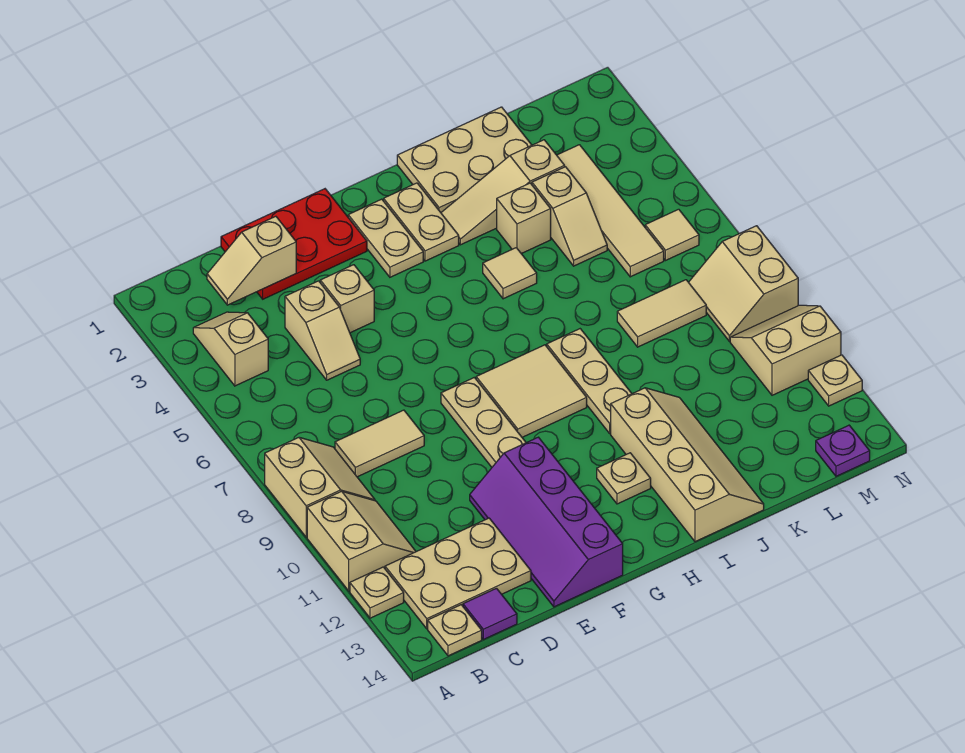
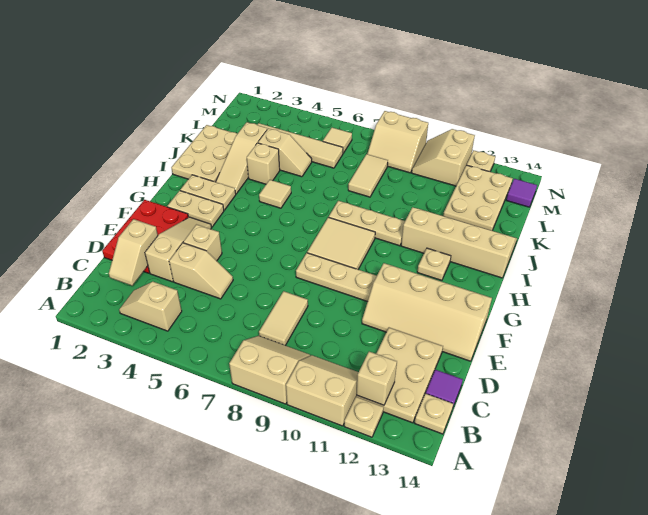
none -> tan 1x1 brick [356,352,397,405]
none -> tan 1x3 slope [145,217,211,282]
purple 2x4 slope [470,437,623,607] -> tan 2x4 slope [362,263,492,361]
none -> tan 2x3 plate [443,165,513,231]
purple 1x1 plate [816,425,870,476] -> purple 1x1 tile [506,179,537,207]

